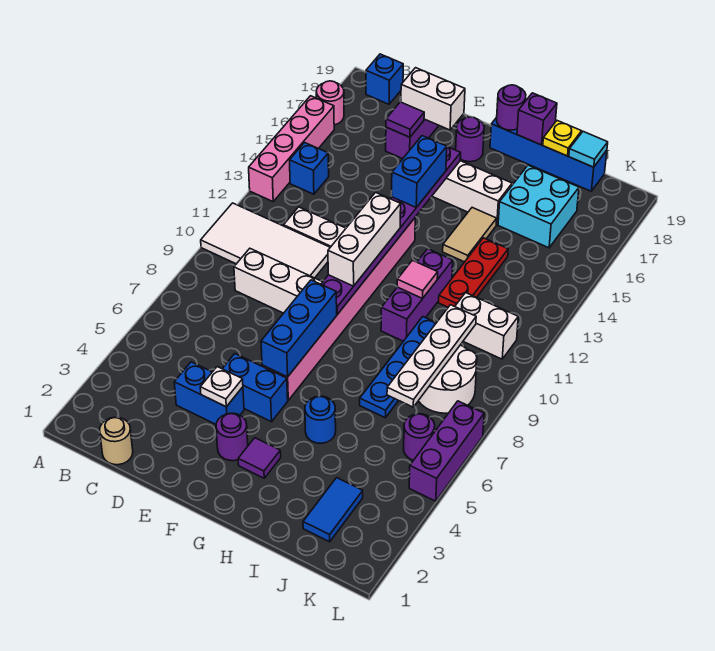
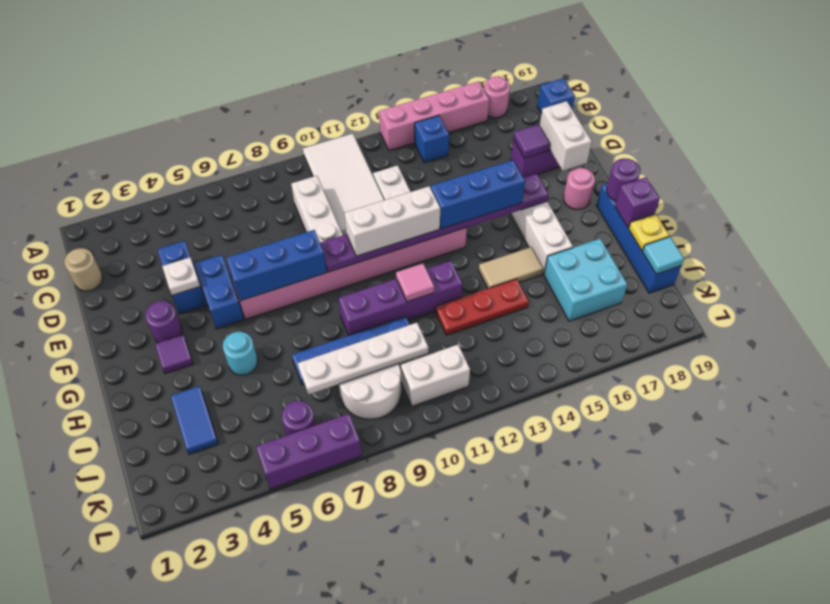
blue 1x2 brick [392,136,447,207] -> blue 1x3 brick [431,160,525,229]
purple 1x1 round brick [456,117,484,162] -> pink 1x1 round brick [564,168,595,210]
blue 1x1 round brick [305,396,336,443] -> cyan 1x1 round brick [223,332,258,375]
purple 1x3 brick [381,249,453,341] -> purple 1x4 brick [339,261,462,335]
blue 1x2 tile [303,478,363,542] -> blue 1x2 tile turned to [171,386,218,454]
white 1x2 brick [455,293,518,359] -> white 1x2 brick turned to [401,345,470,406]

